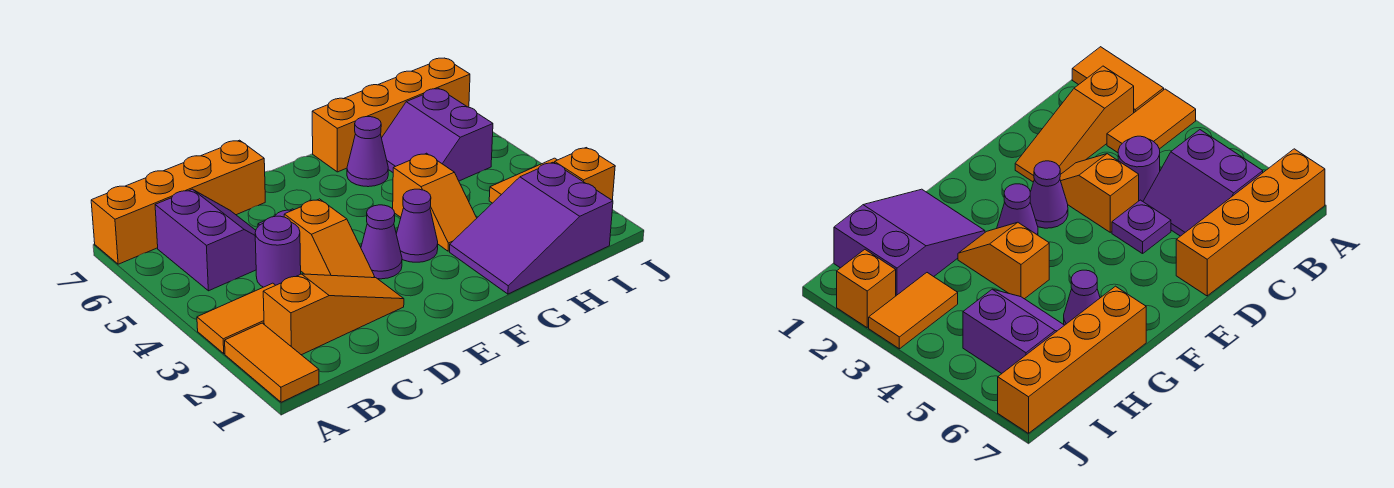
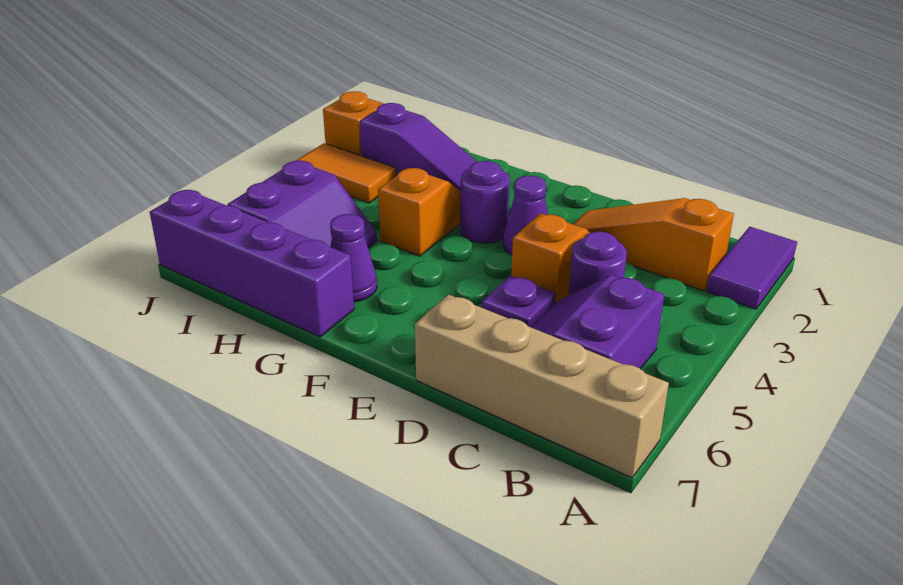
orange 1x2 tile [225,323,319,402] -> purple 1x2 tile [707,227,797,309]
orange 1x2 tile [197,283,275,354] -> none
orange 1x4 brick [91,140,265,264] -> tan 1x4 brick [415,294,669,478]
purple 1x1 cone [396,189,438,262] -> purple 1x1 round brick [460,161,510,243]
purple 2x3 slope [450,162,613,294] -> purple 1x3 slope [360,103,477,191]
orange 1x4 brick [312,58,470,172] -> purple 1x4 brick [150,190,354,337]

